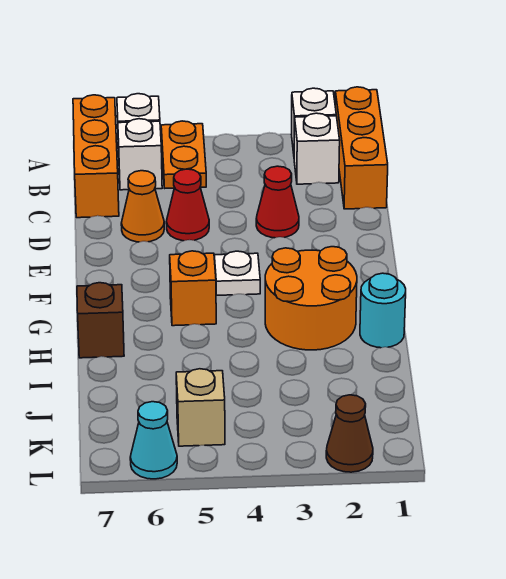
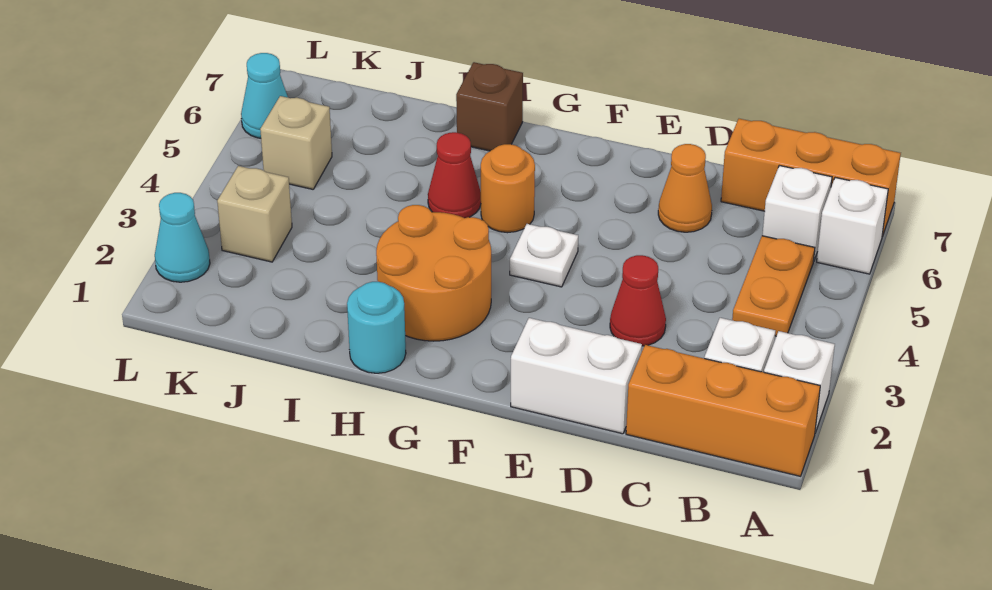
orange 1x2 plate [161,121,206,188] -> orange 1x2 plate turned to [732,236,815,336]
none -> white 1x2 brick [511,318,642,434]
red 1x1 cone [166,169,209,241] -> red 1x1 cone moved to [428,132,481,218]
orange 1x1 brick [170,251,216,326] -> orange 1x1 round brick [481,144,535,233]
none -> tan 1x1 brick [217,166,292,262]
brown 1x1 cone [326,395,373,472] -> cyan 1x1 cone [155,193,210,282]

